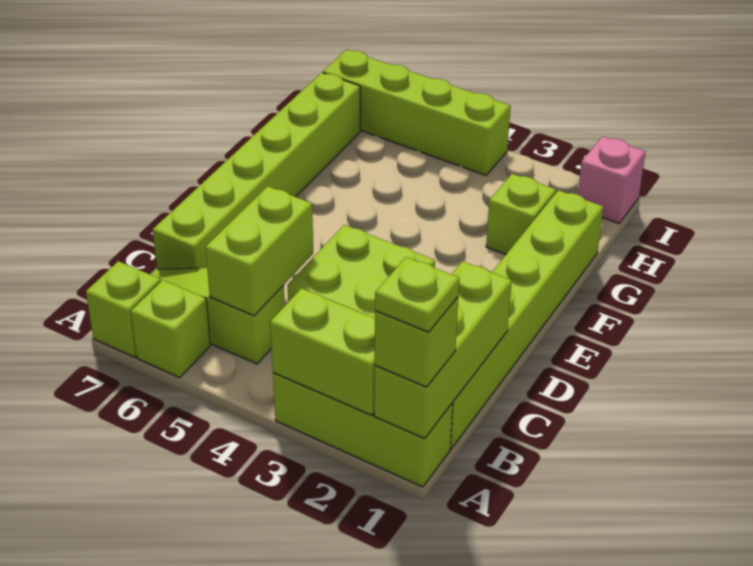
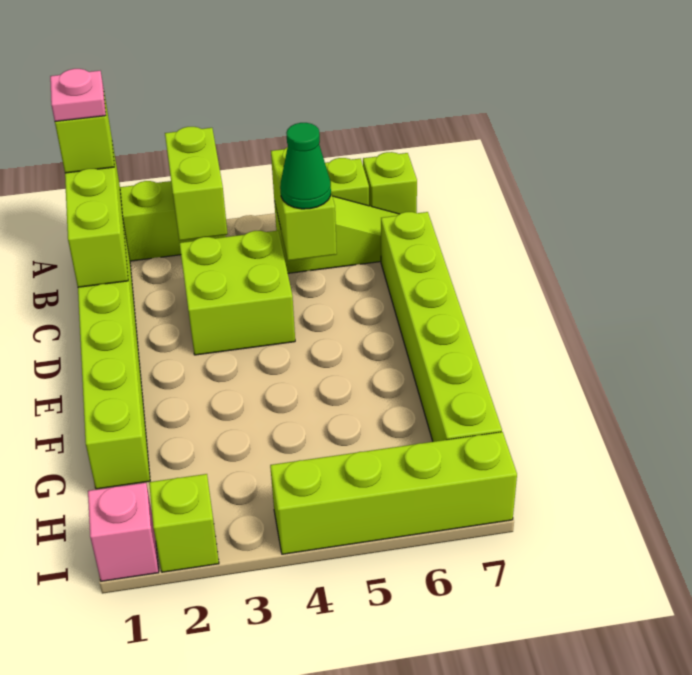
lime 1x1 plate [375,257,459,332] -> pink 1x1 plate [50,69,106,121]
lime 1x2 brick [270,288,375,415] -> lime 1x2 brick turned to [165,127,227,241]
none -> green 1x1 cone [280,123,331,209]
lime 1x1 brick [486,174,556,254] -> lime 1x1 brick moved to [149,474,219,572]

